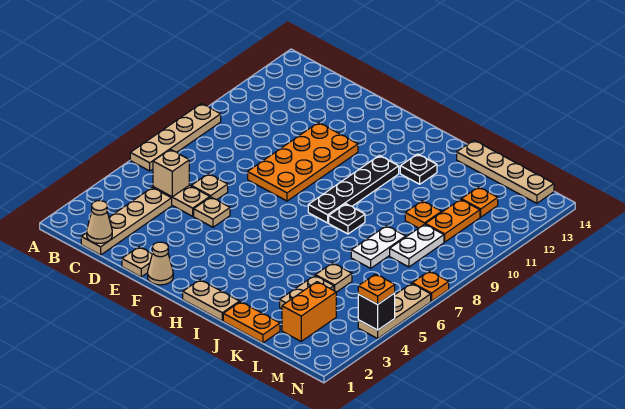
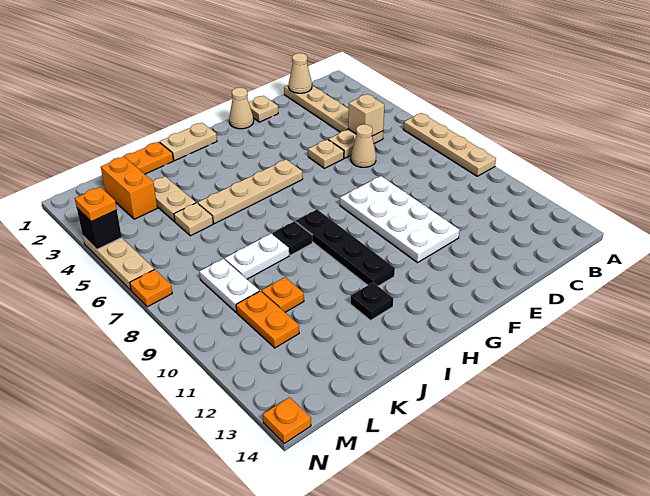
tan 1x1 plate [191,174,228,200] -> tan 1x1 cone [351,124,376,167]
orange 2x4 plate [248,123,358,201] -> white 2x4 plate [340,176,459,263]
tan 1x4 plate [457,140,554,203] -> tan 1x4 plate moved to [198,160,303,224]
white 1x2 plate [351,226,406,268] -> white 1x2 plate turned to [225,233,289,279]
orange 1x1 plate [461,187,498,217] -> orange 1x1 plate moved to [263,397,311,443]

